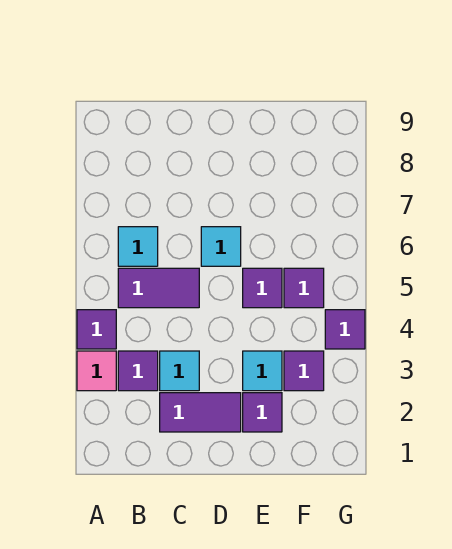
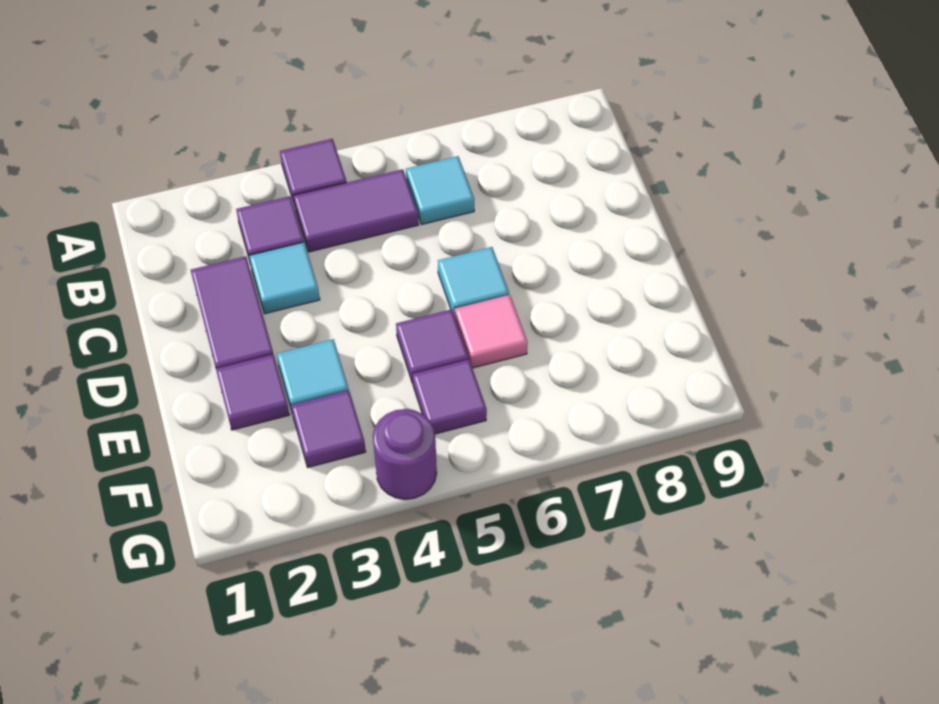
pink 1x1 tile [77,351,116,391] -> pink 1x1 tile moved to [455,295,528,368]
purple 1x2 tile [118,268,199,308] -> purple 1x2 tile turned to [293,169,419,252]
purple 1x1 tile [325,310,365,349] -> purple 1x1 round brick [373,409,437,499]

